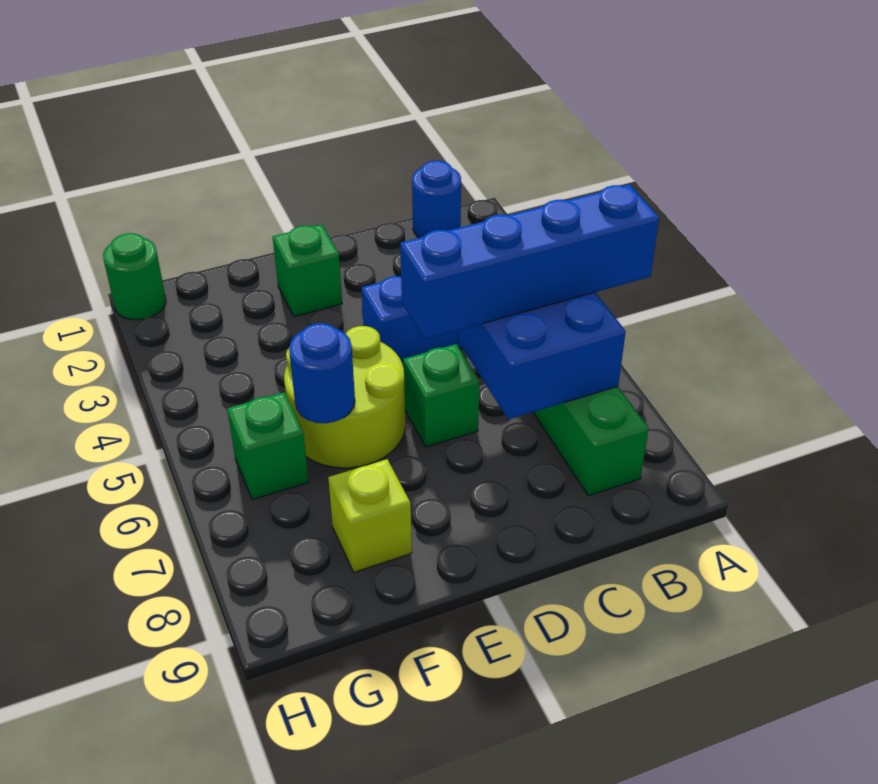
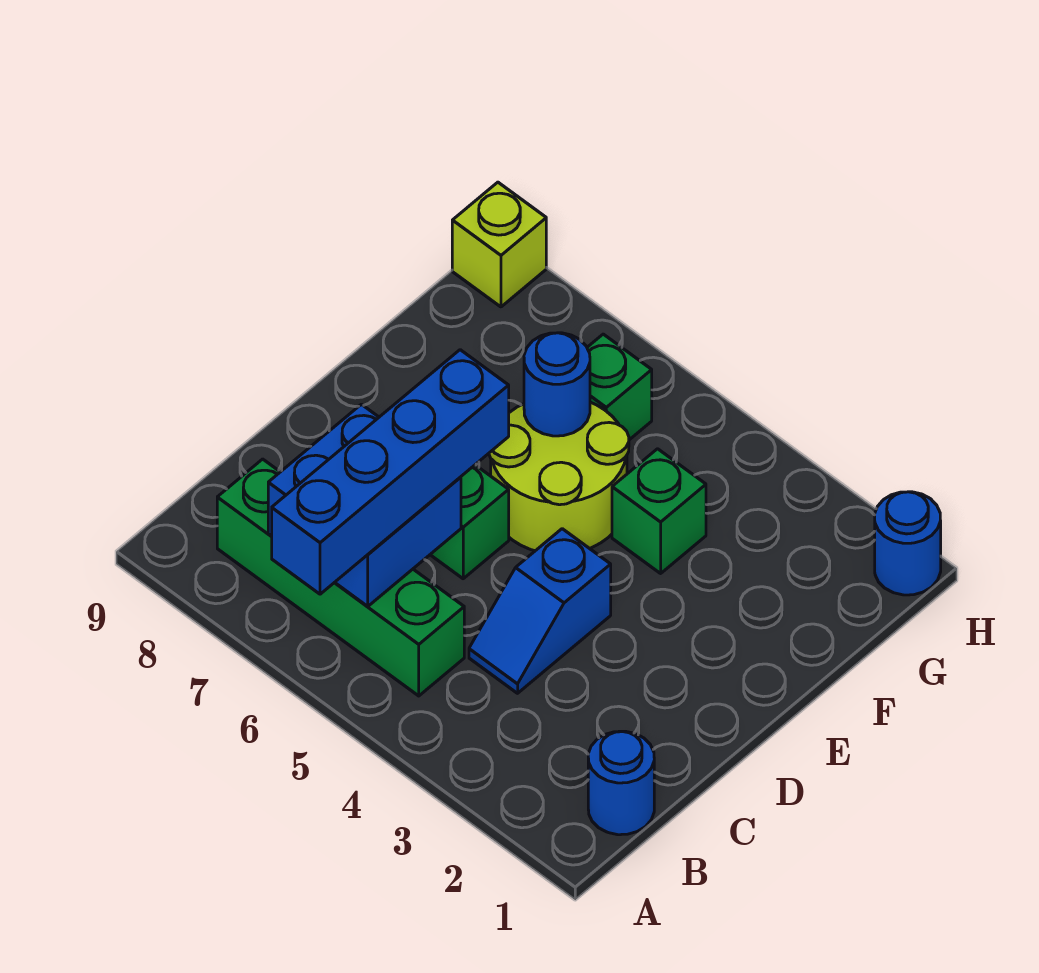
green 1x1 brick [273,224,342,317] -> green 1x1 brick moved to [612,449,706,573]
lime 1x1 brick [328,459,412,572] -> lime 1x1 brick moved to [452,182,546,307]
green 1x1 round brick [103,233,166,320] -> blue 1x1 round brick [875,492,941,595]

